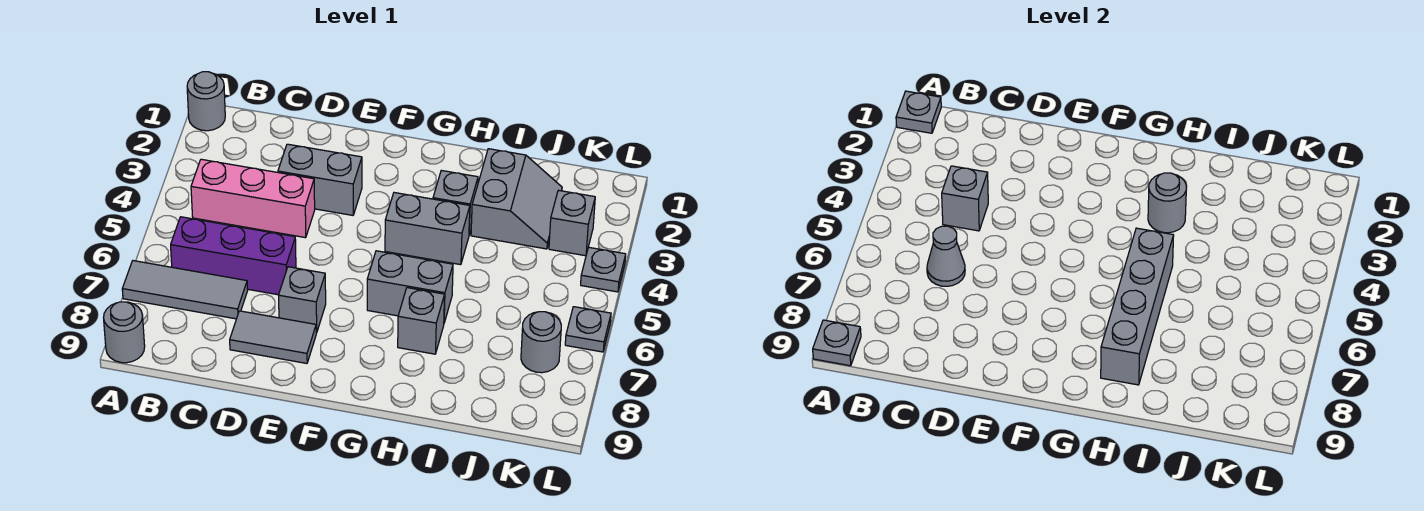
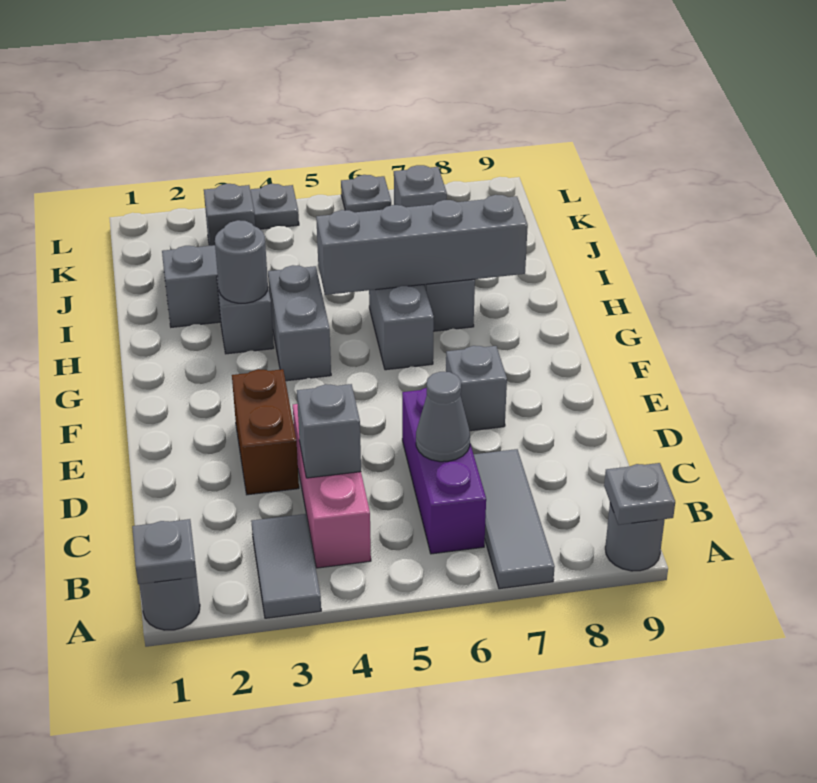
grey 1x2 brick [278,144,362,215] -> brown 1x2 brick [232,369,299,495]
grey 1x2 tile [230,311,316,363] -> grey 1x2 tile moved to [251,514,321,618]
grey 1x1 round brick [521,312,561,373] -> grey 1x1 brick [394,165,447,207]

